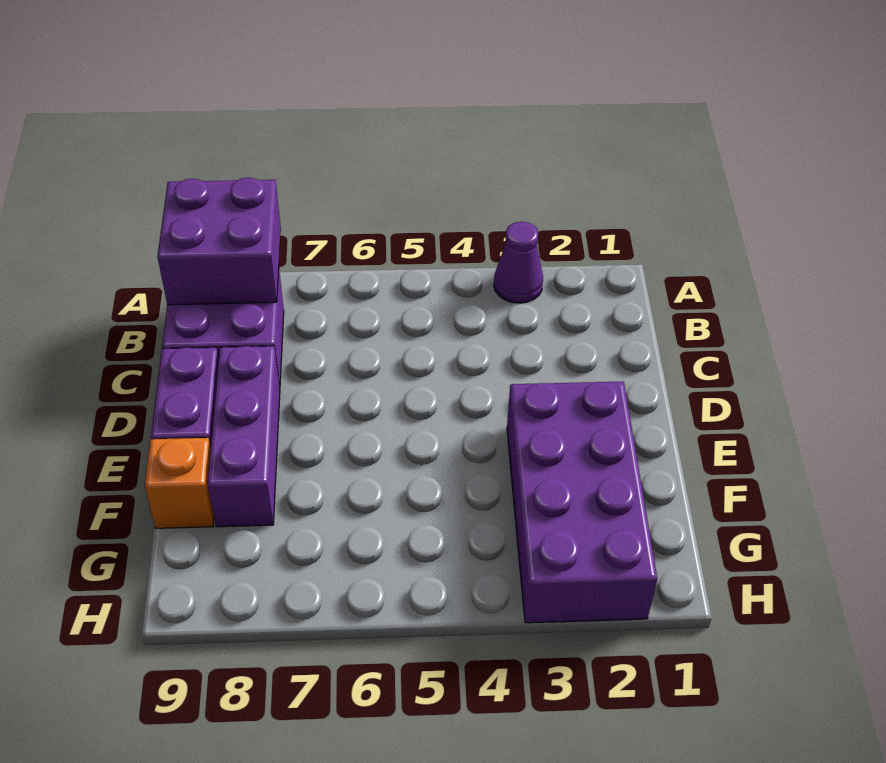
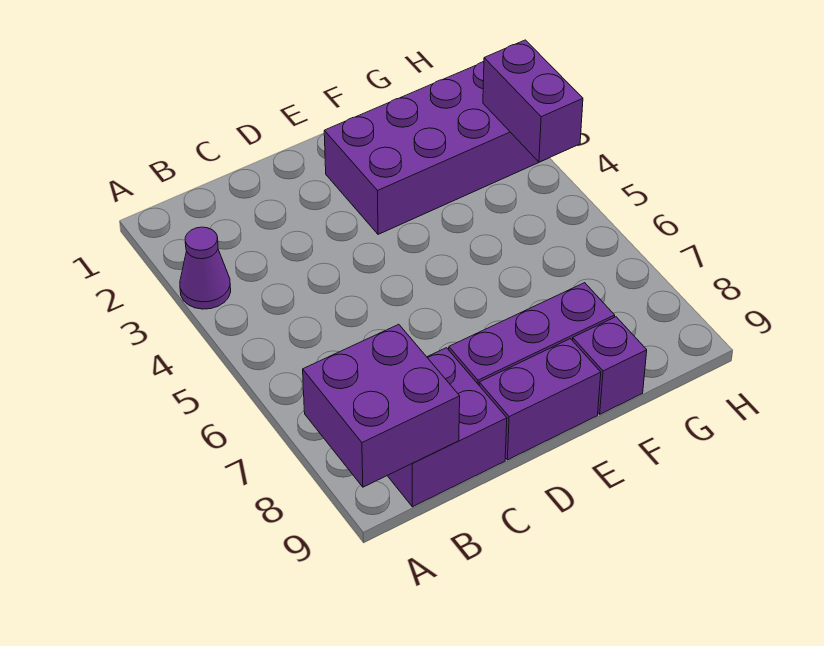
orange 1x1 brick [145,438,214,528] -> purple 1x1 brick [573,317,647,414]
none -> purple 1x2 brick [483,40,583,162]

